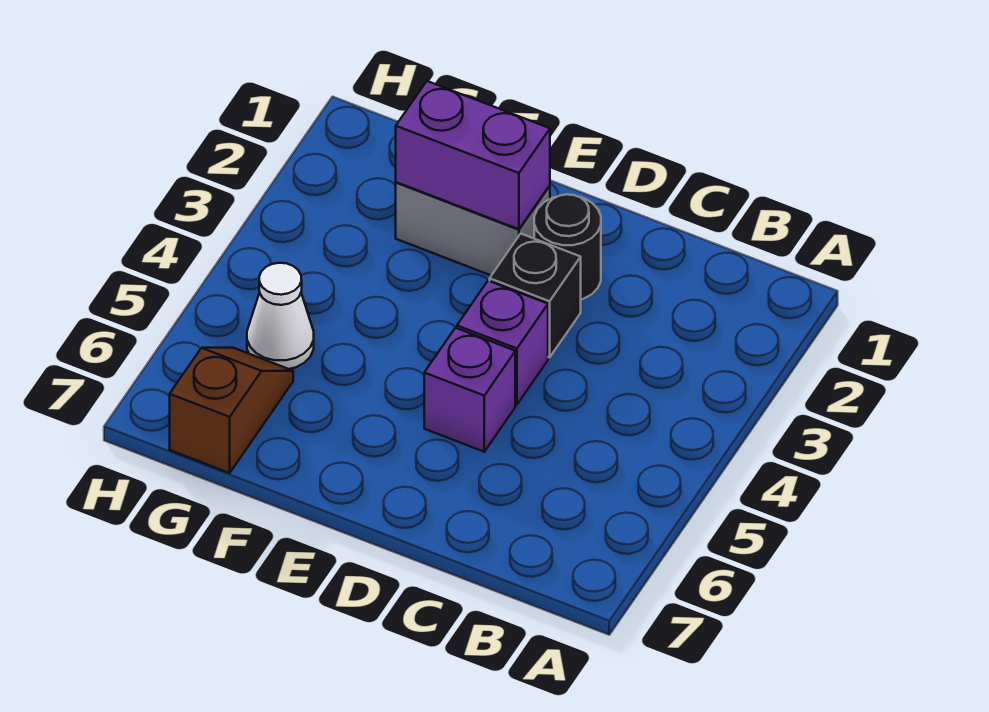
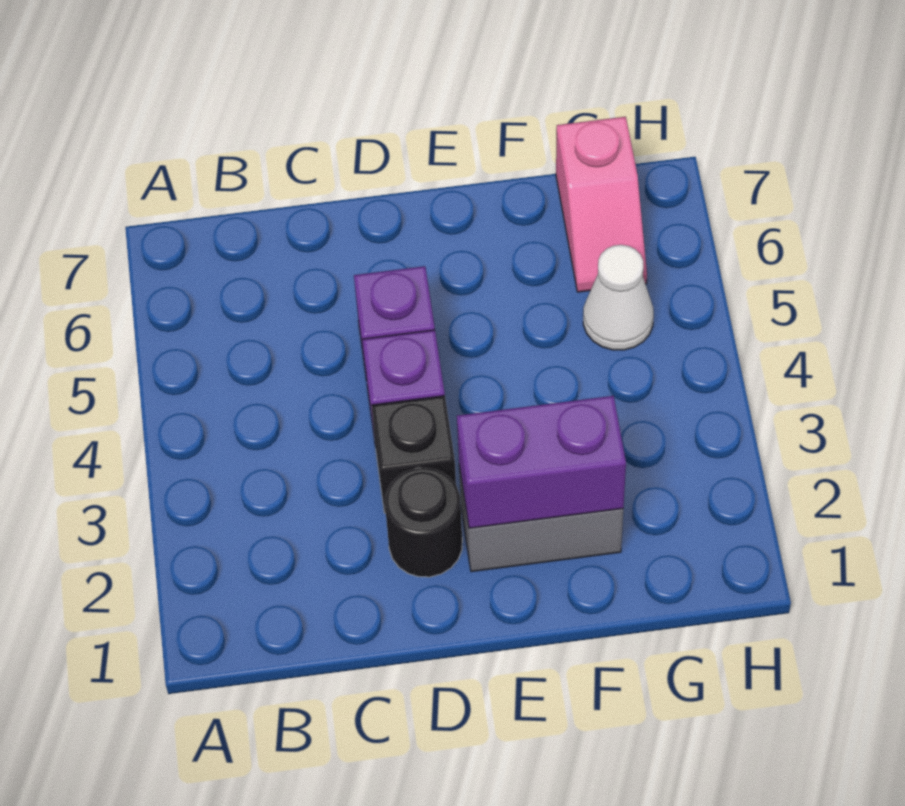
brown 1x2 slope [170,348,293,473] -> pink 1x2 slope [556,117,647,292]

